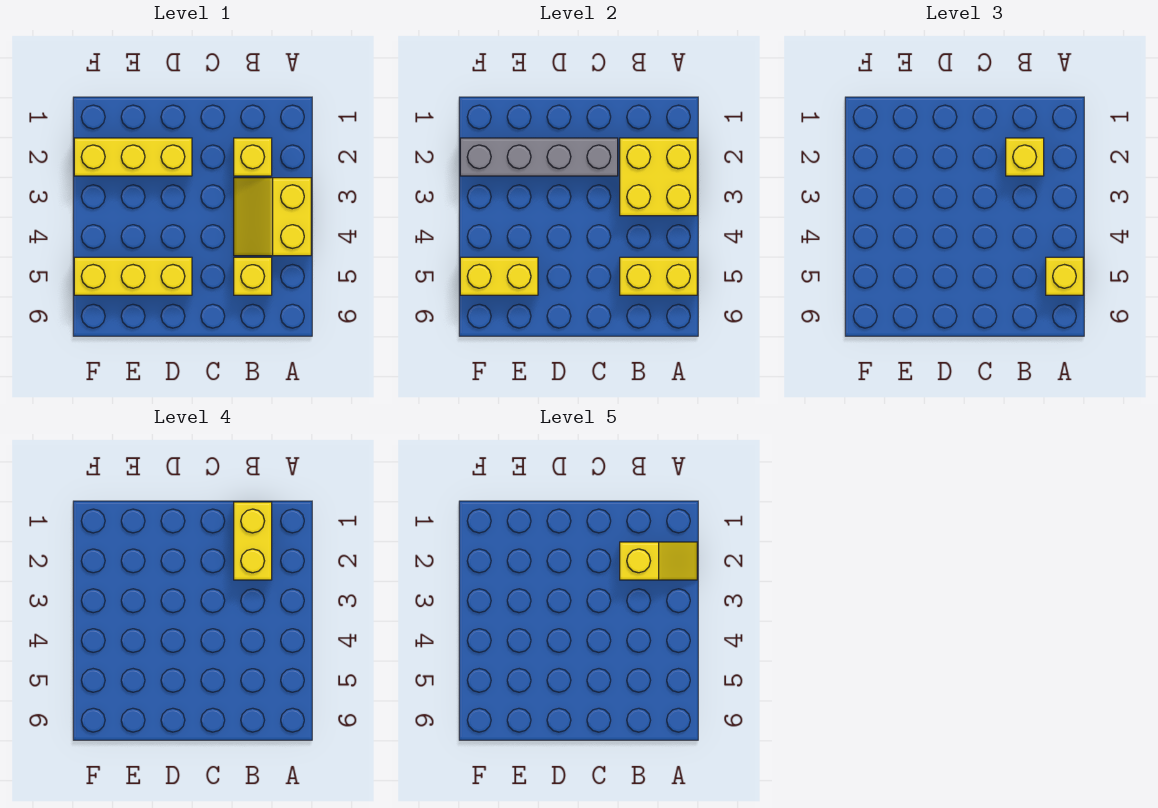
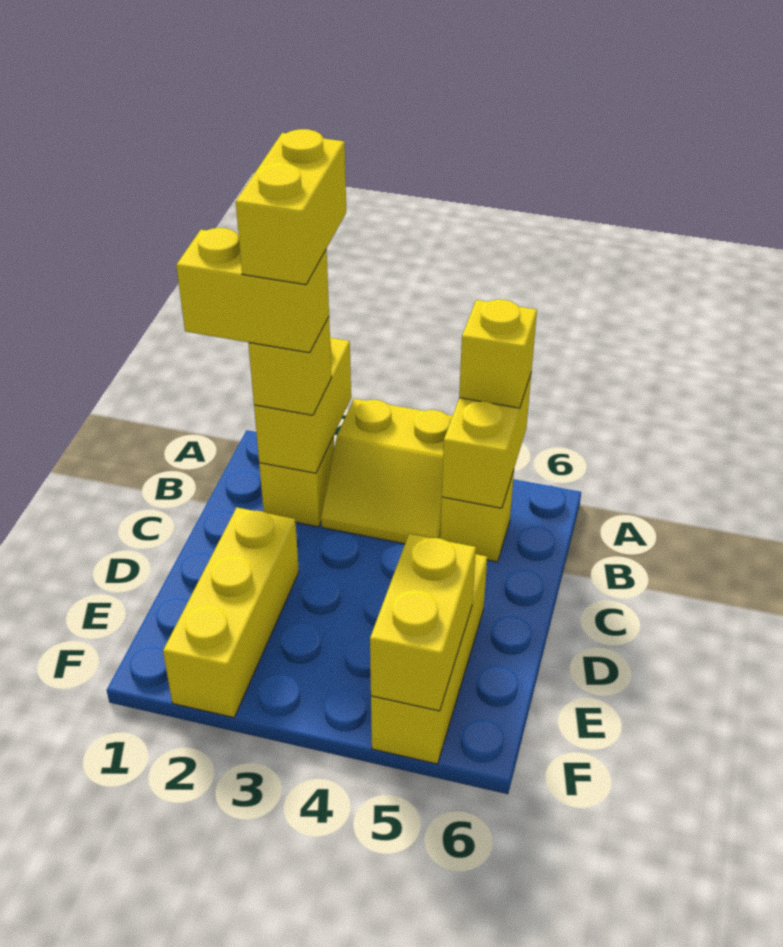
yellow 2x2 brick [620,138,697,216] -> yellow 1x2 brick [254,338,351,473]
yellow 1x2 slope [620,542,697,580] -> yellow 1x2 brick [236,129,346,285]
grey 1x4 brick [460,138,618,176] -> none

